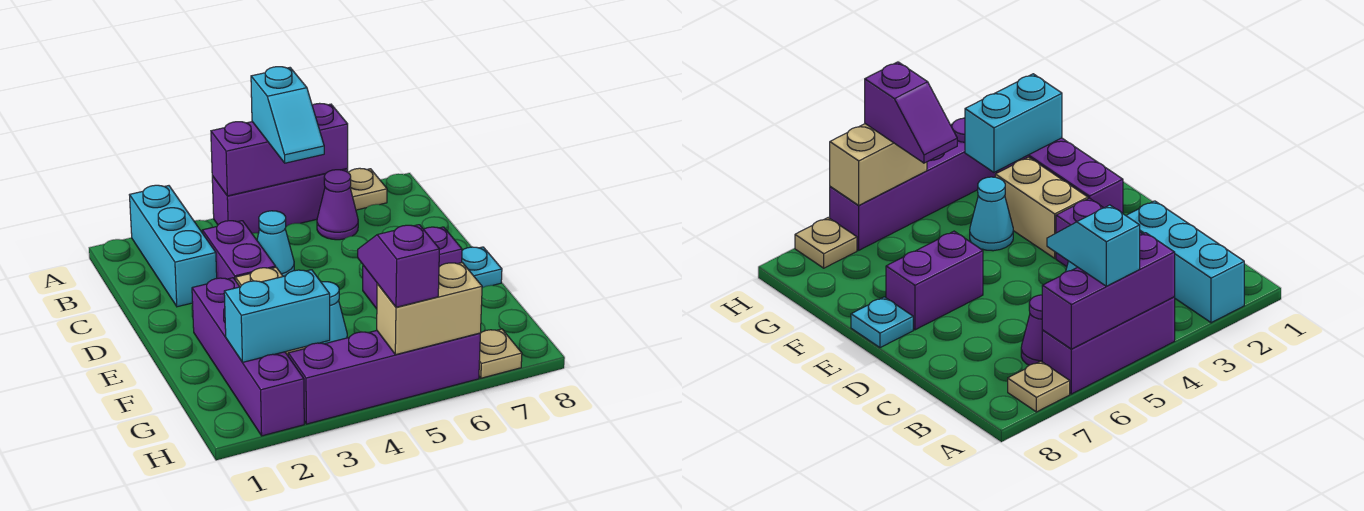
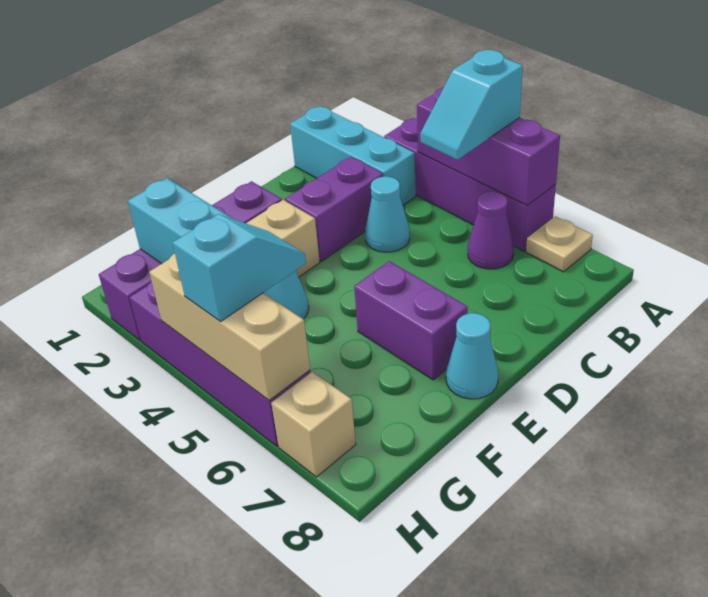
cyan 1x3 brick [130,185,217,307] -> cyan 1x3 brick turned to [290,106,416,205]
purple 1x3 brick [212,169,348,233] -> purple 1x4 brick [384,118,556,251]
cyan 1x1 plate [462,247,502,288] -> cyan 1x1 cone [446,313,498,399]
purple 1x2 slope [358,225,439,307] -> cyan 1x2 slope [173,214,306,321]
tan 1x2 brick [377,263,482,355] -> tan 1x3 brick [149,254,310,401]
tan 1x1 plate [479,329,522,378] -> tan 1x1 brick [271,372,356,477]

